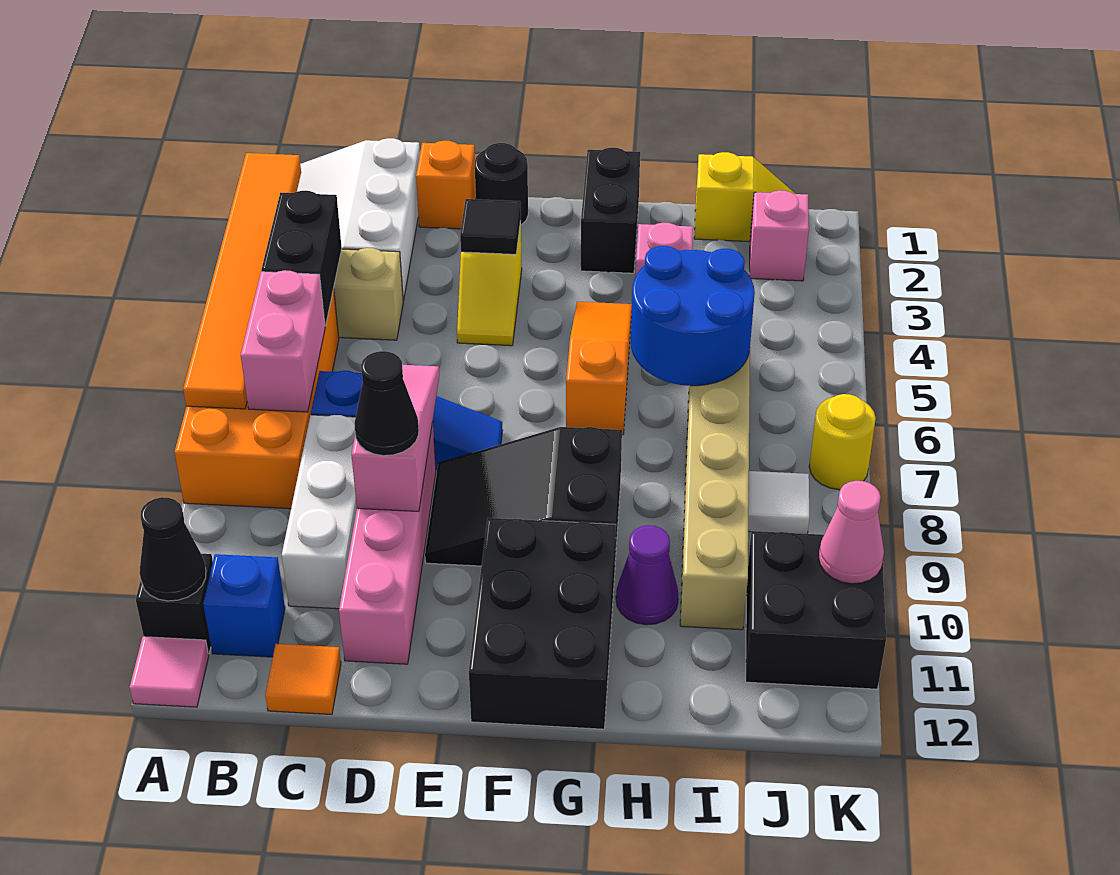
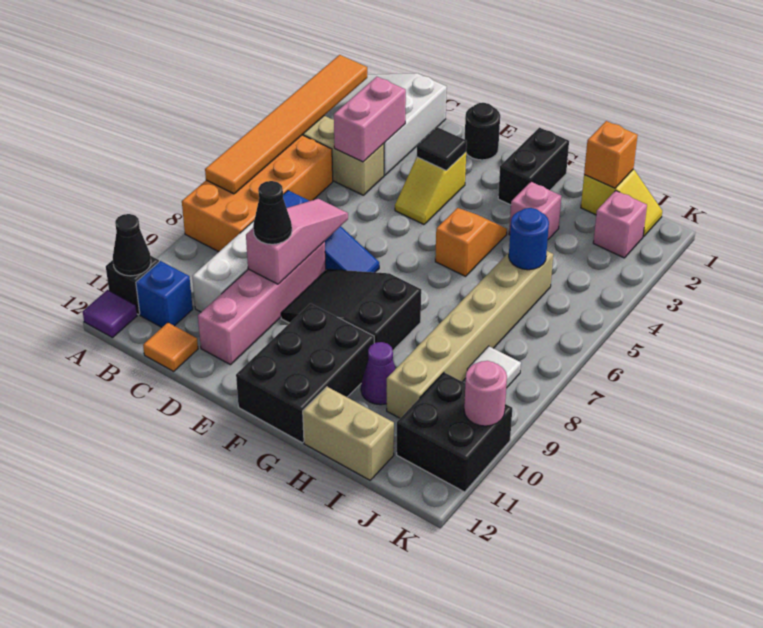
pink 1x1 tile [130,637,209,707] -> purple 1x1 tile [83,290,137,338]
black 1x2 brick [262,191,342,326] -> none
pink 1x2 brick [241,270,325,412] -> pink 1x2 brick moved to [334,77,406,162]
orange 1x1 brick [416,141,476,229] -> orange 1x1 brick moved to [584,121,638,188]
orange 1x3 slope [566,302,632,435] -> orange 1x2 slope [435,208,507,276]
blue 2x2 round brick [631,246,755,386] -> blue 1x1 round brick [509,208,549,270]
none -> tan 1x2 brick [303,387,394,480]
yellow 1x1 round brick [809,394,876,490] -> none
pink 1x1 cone [819,481,884,584] -> pink 1x1 round brick [464,361,507,426]

